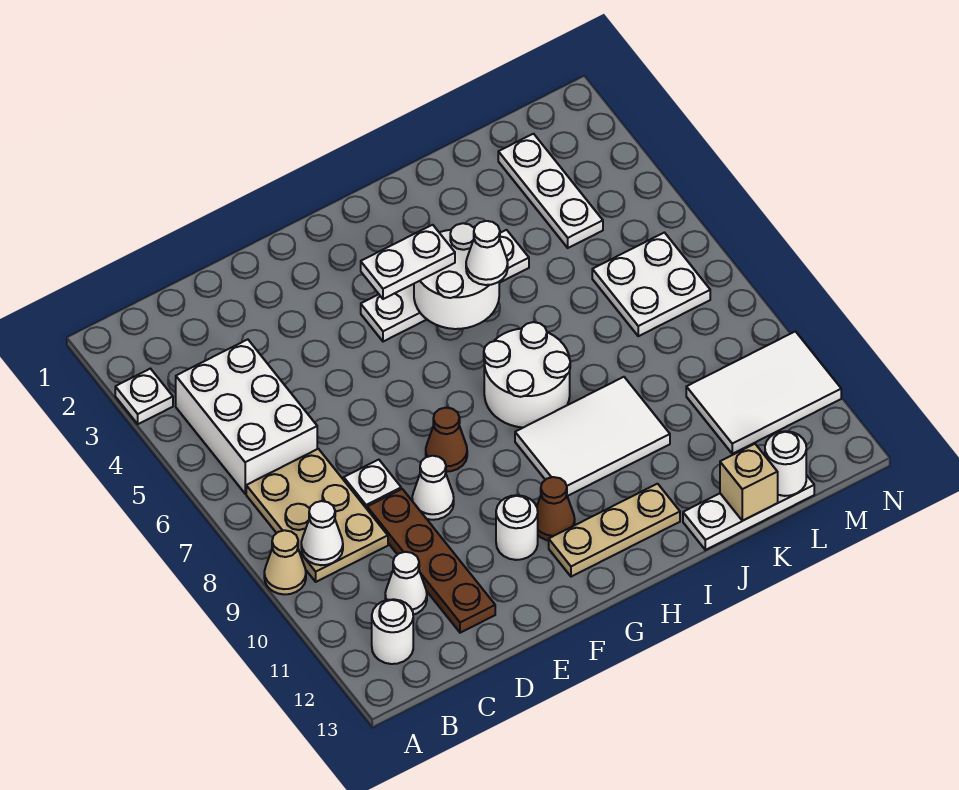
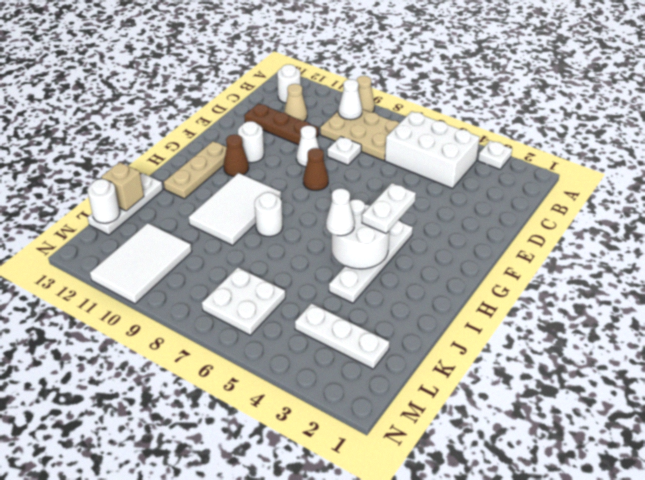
white 1x1 cone [385,552,427,615] -> tan 1x1 cone [284,84,307,121]
brown 1x4 plate [367,489,495,633] -> brown 1x3 plate [244,104,319,145]
white 2x2 round brick [484,322,570,428] -> white 1x1 round brick [255,192,283,236]

